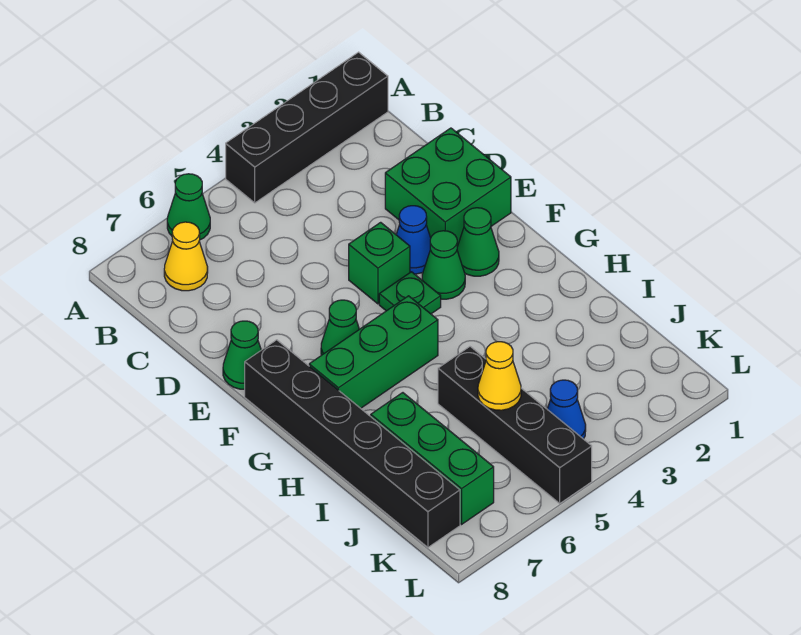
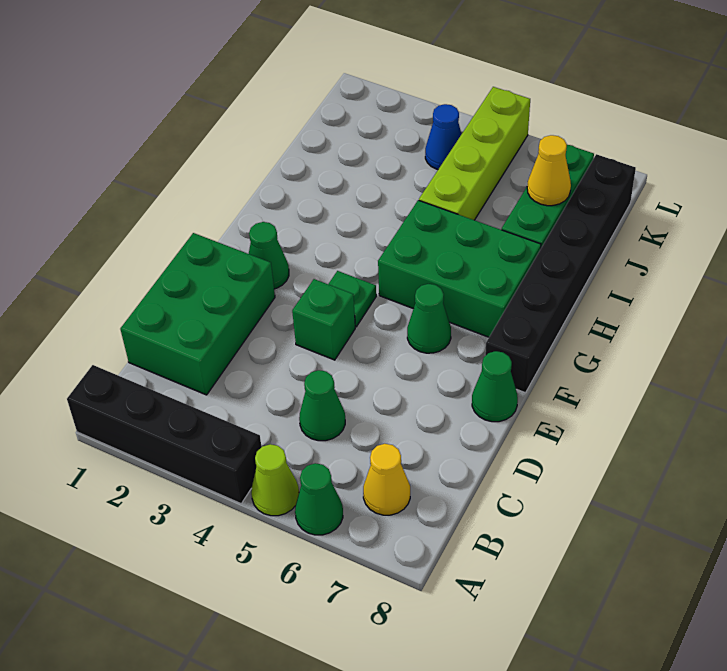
none -> lime 1x1 cone [251,444,299,516]
green 2x2 brick [385,128,511,246] -> green 2x3 brick [120,233,275,395]
blue 1x1 cone [396,206,431,274] -> none
green 1x1 cone [422,231,465,299] -> green 1x1 cone moved to [299,370,345,441]
green 1x3 brick [309,296,438,408] -> green 2x3 brick [378,200,541,337]
black 1x4 brick [438,347,592,503] -> lime 1x4 brick [419,87,530,220]
yellow 1x1 cone [478,342,521,410] -> yellow 1x1 cone moved to [527,135,571,206]

